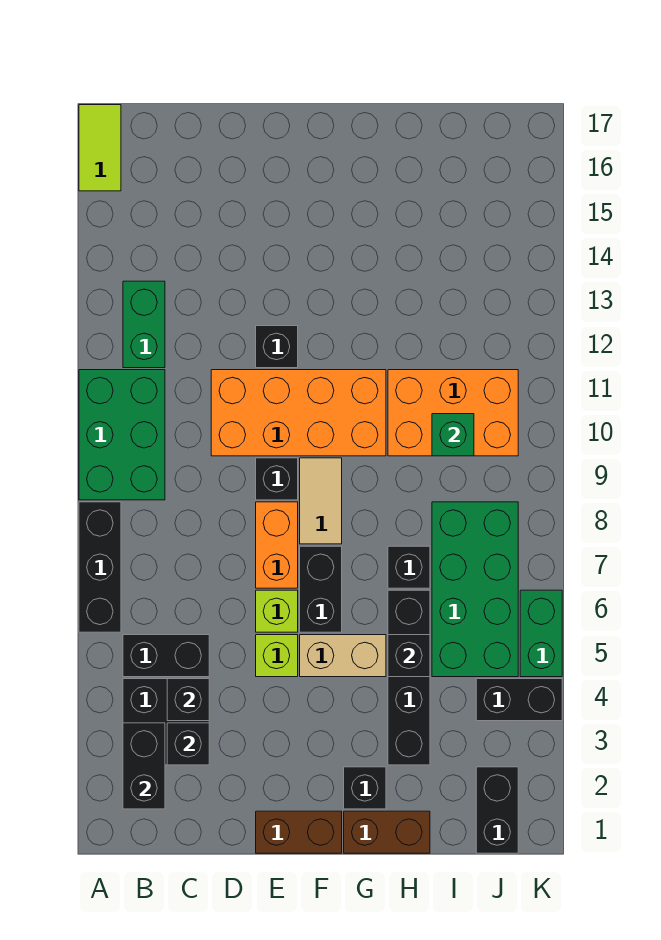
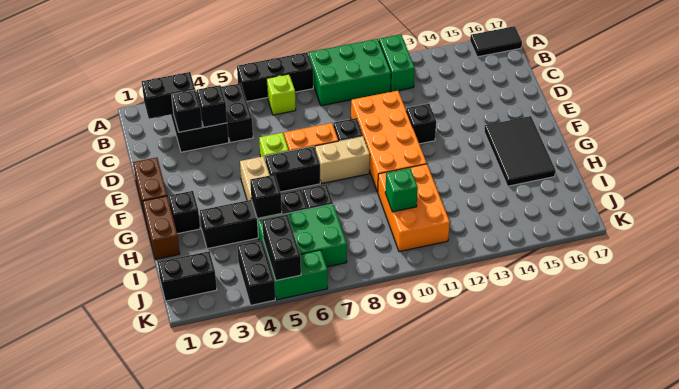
lime 1x2 tile [79,105,121,191] -> black 1x2 tile [470,26,522,57]
green 1x2 brick [123,281,165,368] -> green 1x2 brick turned to [379,35,415,92]
lime 1x1 brick [256,635,298,677] -> lime 1x1 brick moved to [267,74,296,115]
tan 1x2 tile [300,458,342,544] -> tan 1x2 brick [315,137,370,183]
none -> black 2x3 tile [484,116,556,186]
green 2x4 brick [432,502,518,677] -> green 2x3 brick [257,204,347,267]
none -> black 1x2 brick [262,215,301,281]

